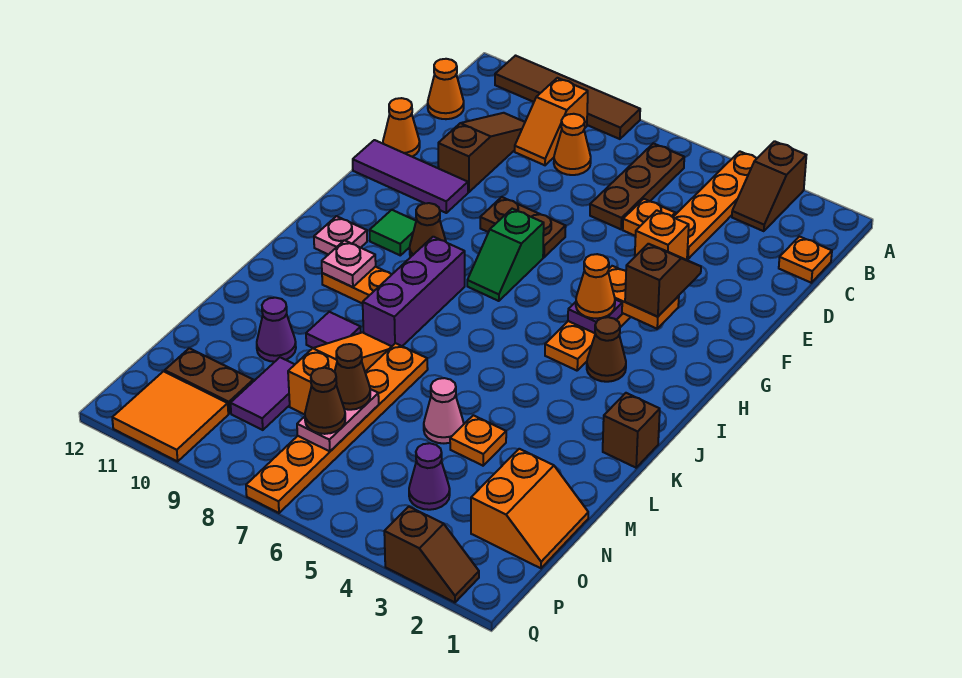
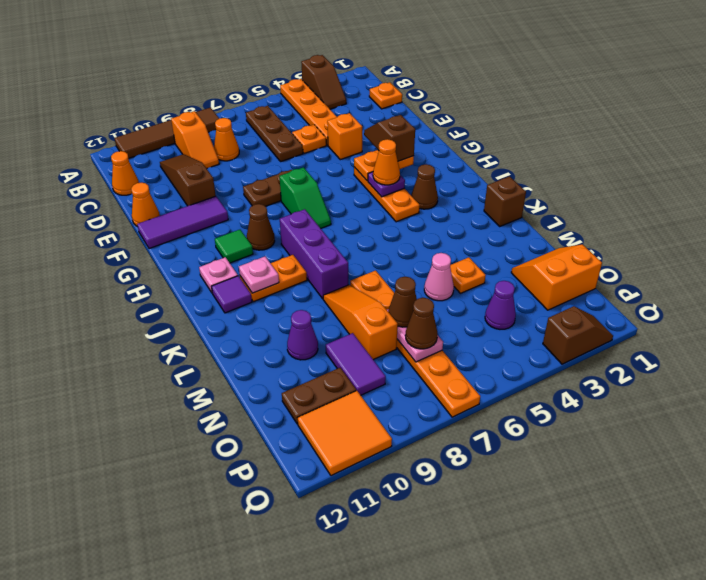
purple 1x1 tile [306,312,361,348] -> purple 1x1 tile moved to [212,276,252,313]
orange 2x2 slope [471,449,588,568] -> orange 2x2 slope turned to [511,244,602,310]

